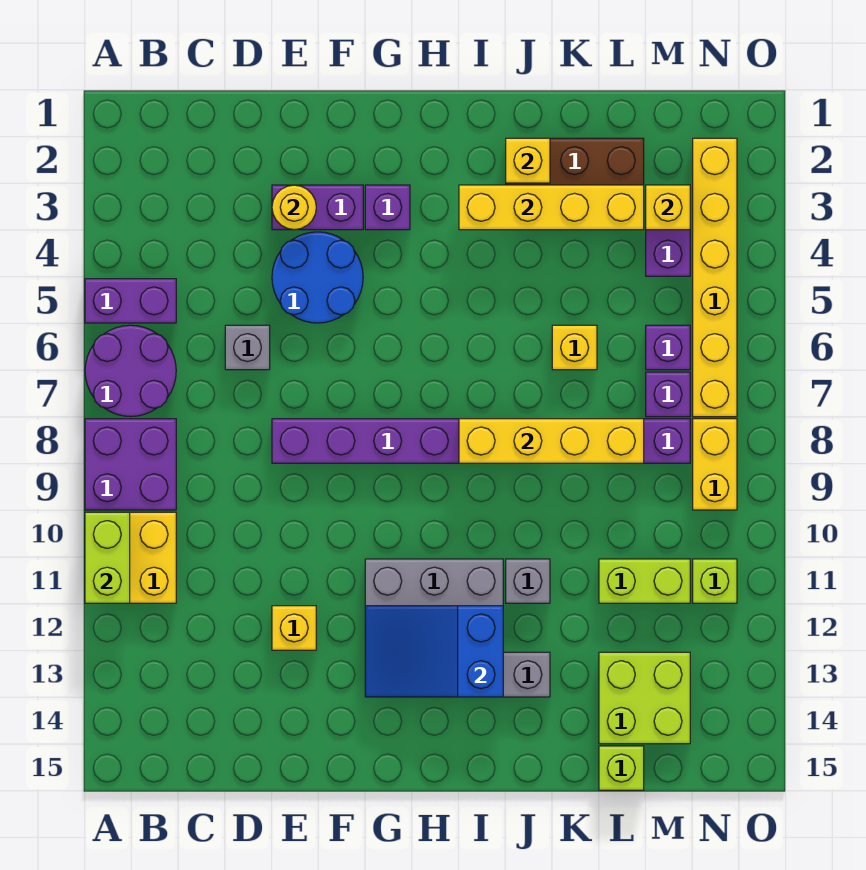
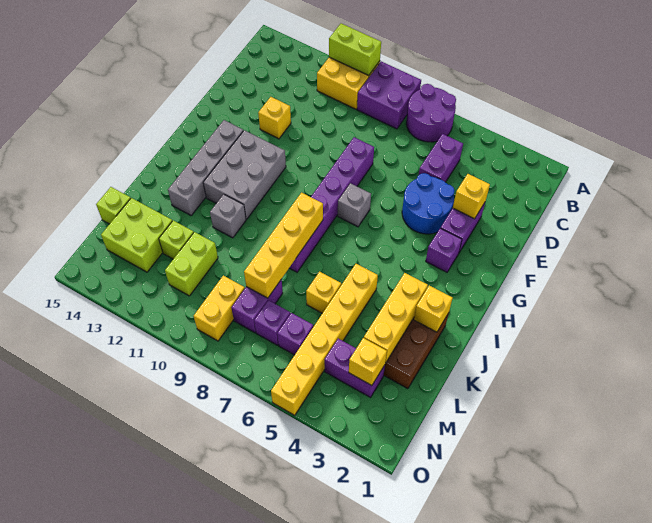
purple 1x2 brick [85,279,176,323] -> purple 1x2 brick moved to [419,134,463,182]
grey 1x1 brick [225,325,270,370] -> grey 1x1 brick moved to [338,183,371,227]
yellow 1x1 round brick [272,185,316,230] -> yellow 1x1 brick [453,174,490,219]
blue 2x3 slope [365,606,503,697] -> none
yellow 1x4 brick [459,185,644,230] -> yellow 1x3 brick [364,273,428,363]
yellow 1x6 brick [693,138,737,417] -> yellow 1x6 brick turned to [271,264,378,415]
yellow 1x2 brick [693,419,737,510] -> yellow 1x2 brick turned to [194,276,245,341]
lime 1x1 brick [693,559,737,603] -> lime 1x1 brick moved to [159,221,194,259]

